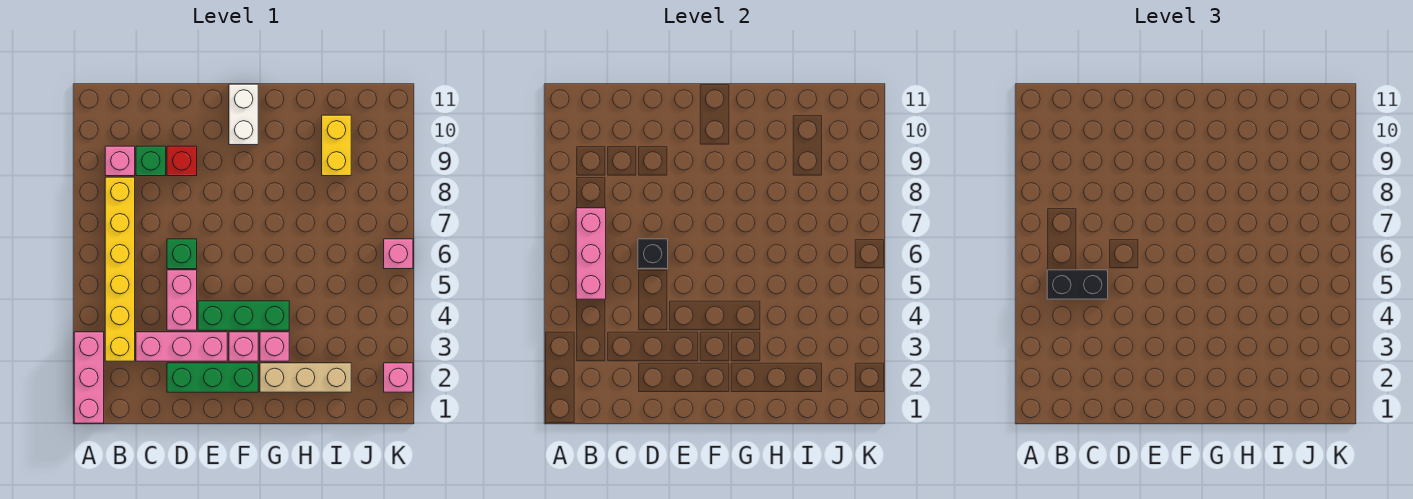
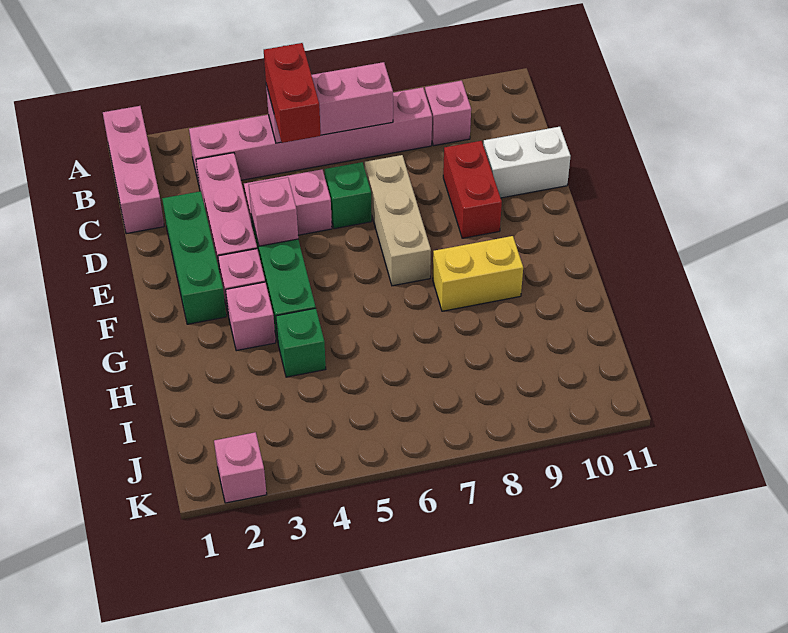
pink 1x3 brick [74,332,104,423] -> pink 1x3 brick turned to [103,106,164,234]
yellow 1x6 brick [105,177,135,361] -> pink 1x6 brick [189,87,432,185]
black 1x2 brick [1047,270,1108,299] -> red 1x2 brick [264,43,321,143]
green 1x1 brick [136,146,166,176] -> green 1x1 brick moved to [276,308,326,377]
black 1x1 brick [638,239,668,269] -> none
red 1x1 brick [167,146,197,176] -> red 1x2 brick [443,141,502,238]
white 1x2 brick [229,84,258,145] -> white 1x2 brick moved to [483,127,571,198]
tan 1x3 brick [260,363,351,392] -> tan 1x3 brick moved to [365,155,431,286]
yellow 1x2 brick [322,115,351,176] -> yellow 1x2 brick moved to [433,236,523,311]
pink 1x1 brick [384,239,413,269] -> pink 1x1 brick moved to [249,177,298,246]

